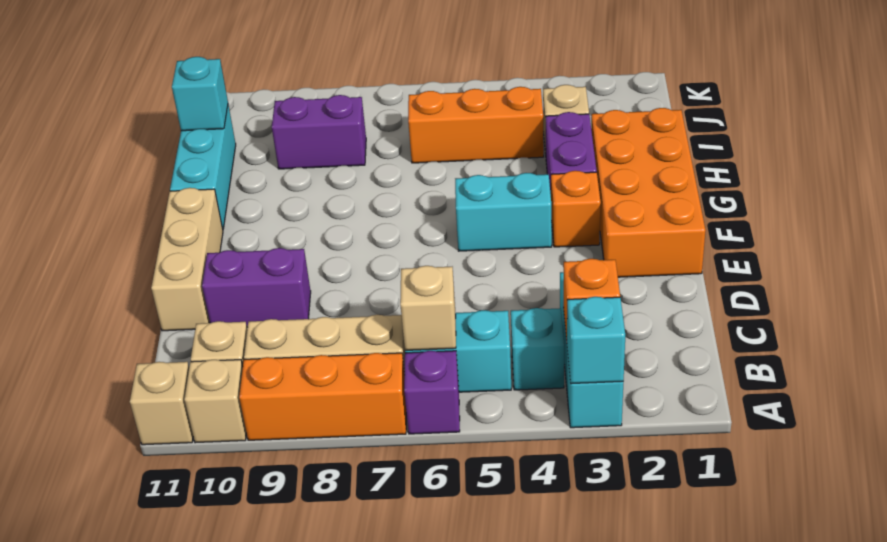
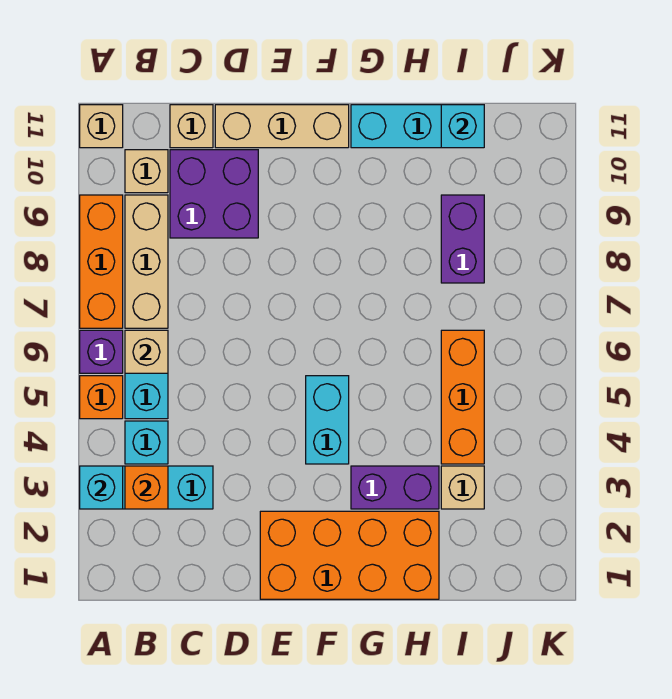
tan 1x1 brick [184,360,246,443] -> tan 1x1 brick moved to [170,105,213,148]
purple 1x2 brick [202,248,311,327] -> purple 2x2 brick [170,150,258,238]
orange 1x1 brick [551,171,601,247] -> orange 1x1 brick moved to [80,376,123,419]

